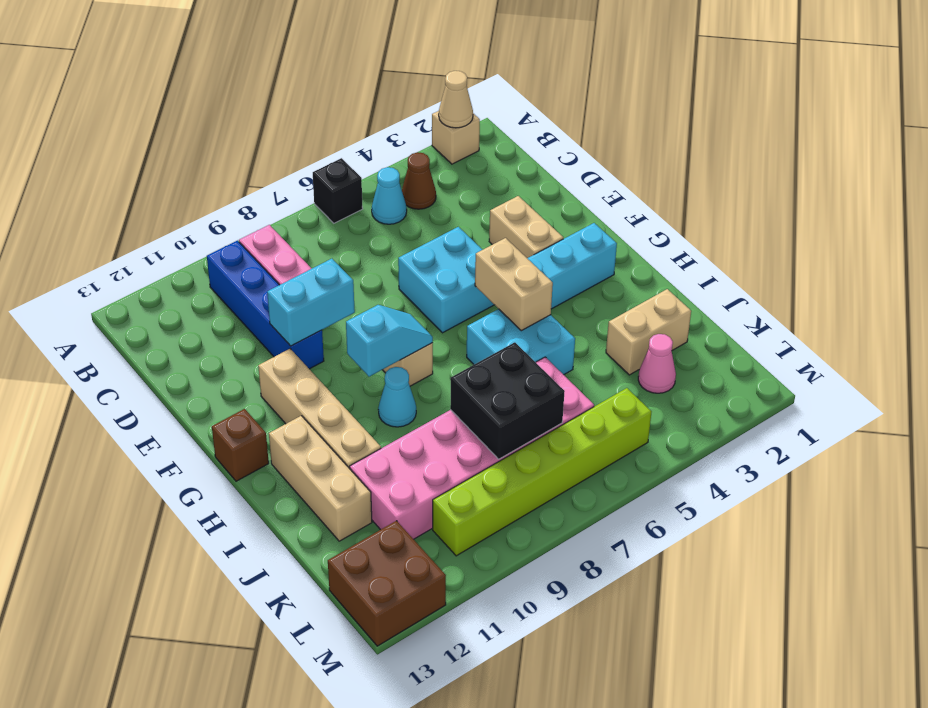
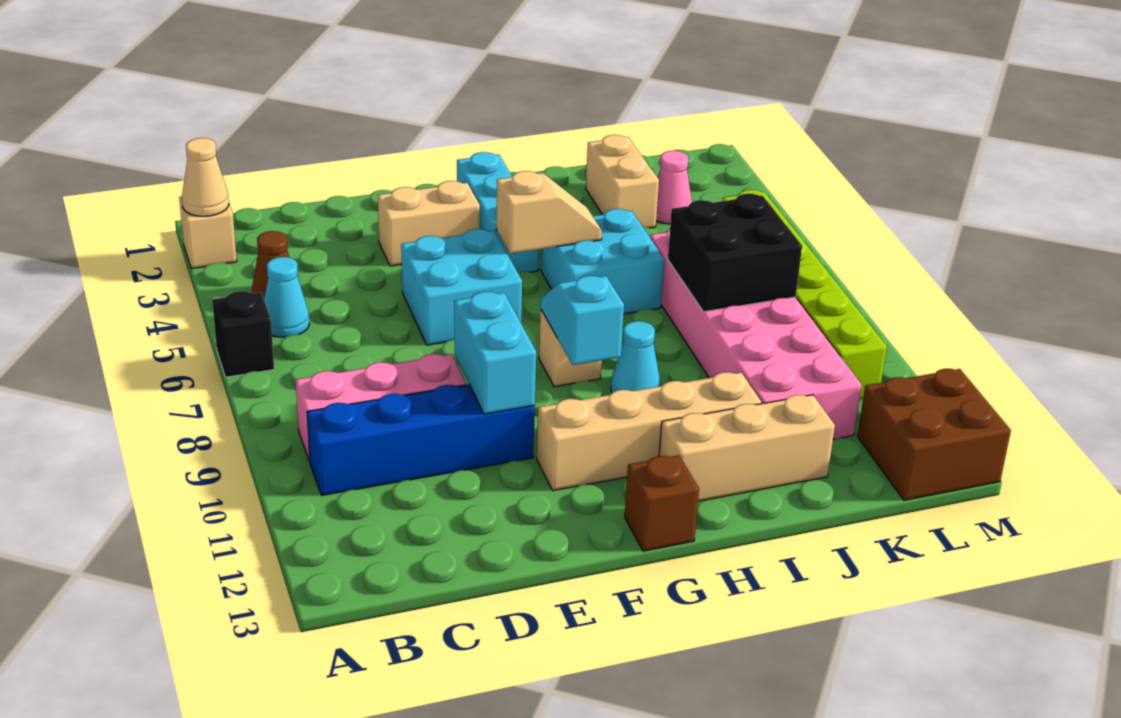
tan 1x2 brick [475,238,553,331] -> tan 1x2 slope [496,171,602,253]

